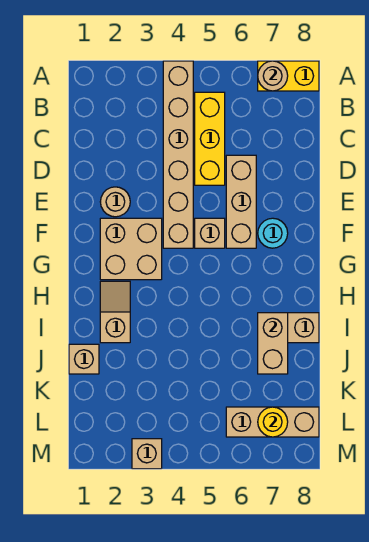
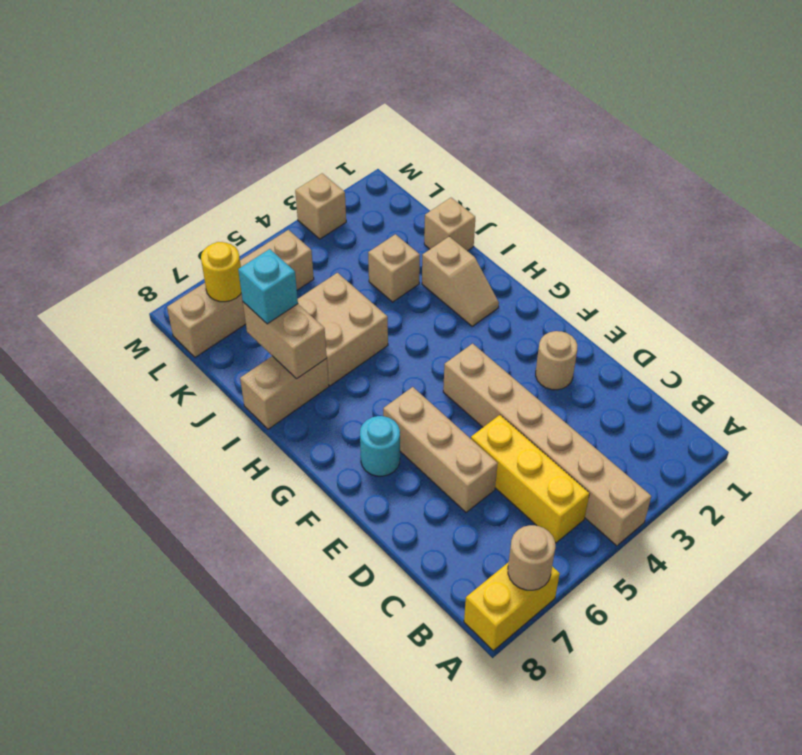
tan 2x2 brick [100,218,162,280] -> tan 2x2 brick moved to [298,273,388,386]
tan 1x1 brick [195,218,225,248] -> tan 1x1 brick moved to [368,234,420,302]
none -> cyan 1x1 brick [238,249,298,324]
tan 1x3 brick [226,407,319,437] -> tan 1x4 brick [167,230,314,357]

